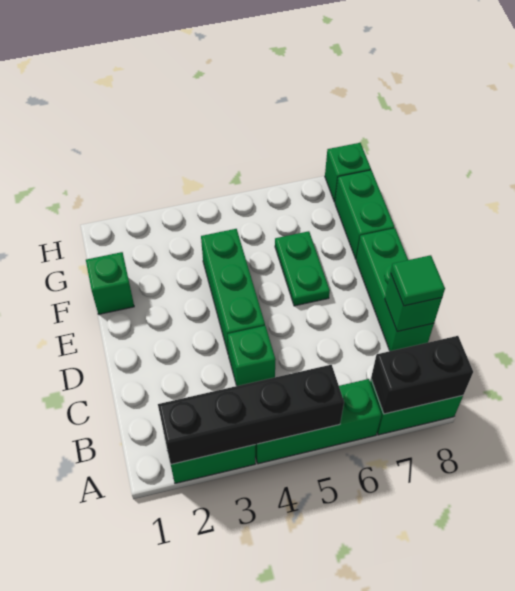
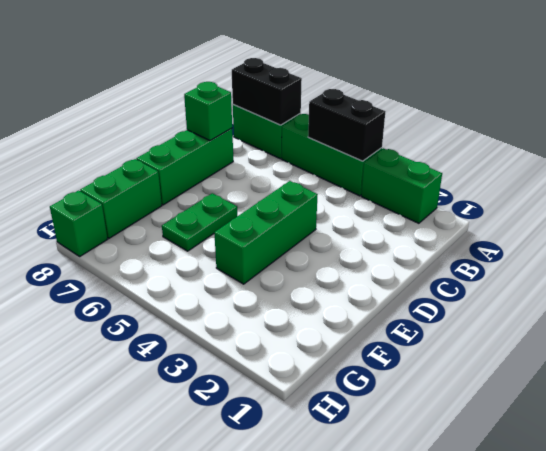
black 1x4 brick [158,365,344,464] -> black 1x2 brick [308,89,386,161]
green 1x1 brick [228,326,276,386] -> none
green 1x1 tile [391,255,445,306] -> none
green 1x1 brick [86,252,134,314] -> none

